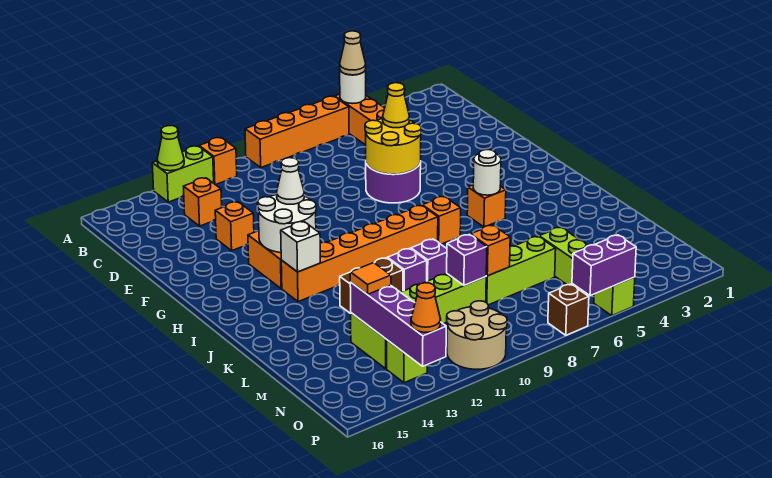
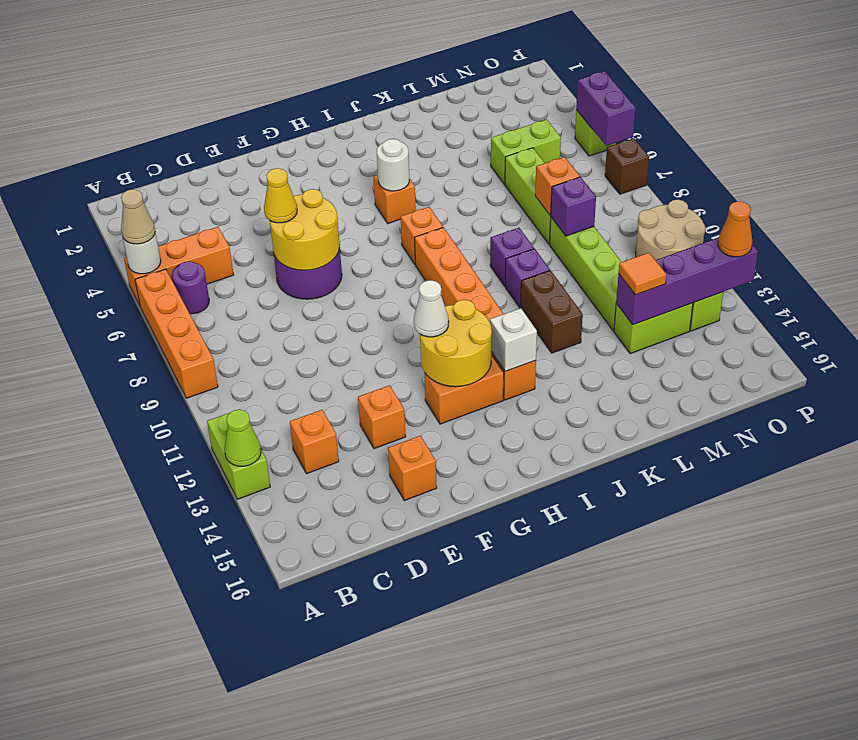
orange 1x1 brick [199,138,237,185] -> orange 1x1 brick moved to [388,436,437,501]
none -> purple 1x1 round brick [172,261,209,314]
white 2x2 round brick [257,195,316,253] -> yellow 2x2 round brick [420,300,492,387]

